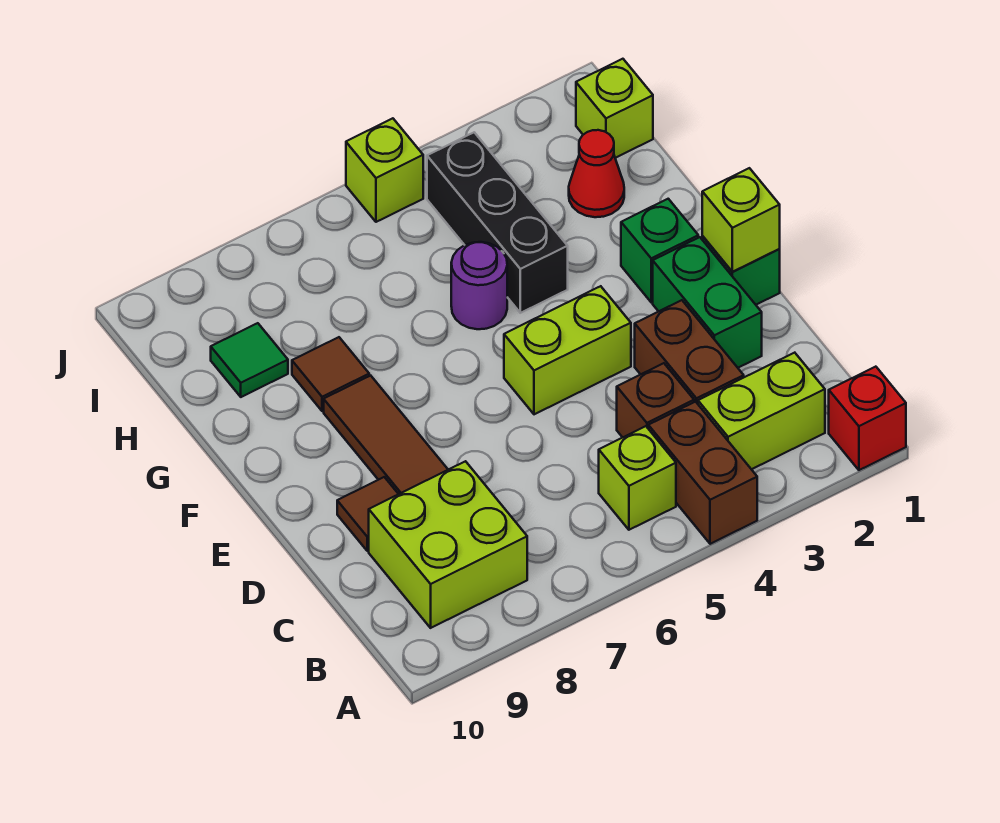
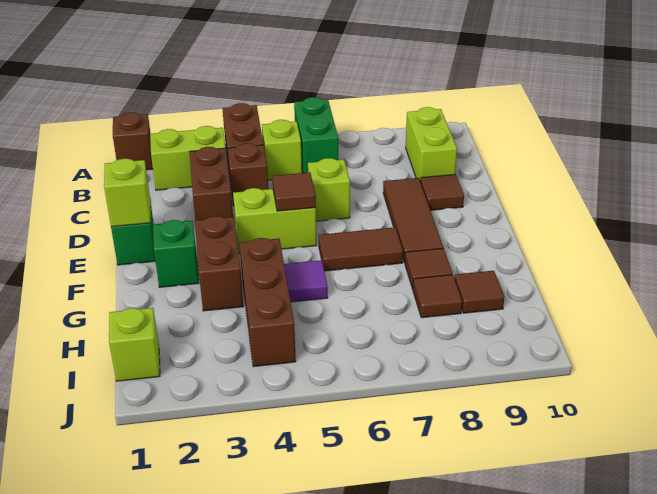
red 1x1 brick [829,367,906,470] -> brown 1x1 brick [113,112,153,170]
lime 2x2 brick [369,461,527,628] -> lime 1x2 brick [406,107,457,180]
green 1x2 brick [653,237,762,368] -> green 1x2 brick moved to [294,97,338,173]
none -> brown 1x1 tile [272,172,316,211]
none -> brown 1x2 brick [195,216,244,311]
none -> brown 1x2 tile [319,227,403,271]
black 1x3 brick [427,132,568,313] -> brown 1x3 brick [239,238,296,367]
purple 1x1 round brick [451,242,507,329] -> purple 1x1 tile [284,260,328,302]
red 1x1 cone [569,130,624,217] -> none
none -> brown 1x1 tile [413,275,462,318]
green 1x1 tile [211,323,288,397] -> brown 1x1 tile [455,271,504,313]
lime 1x1 brick [346,118,423,222] -> lime 1x1 brick moved to [308,158,350,221]

